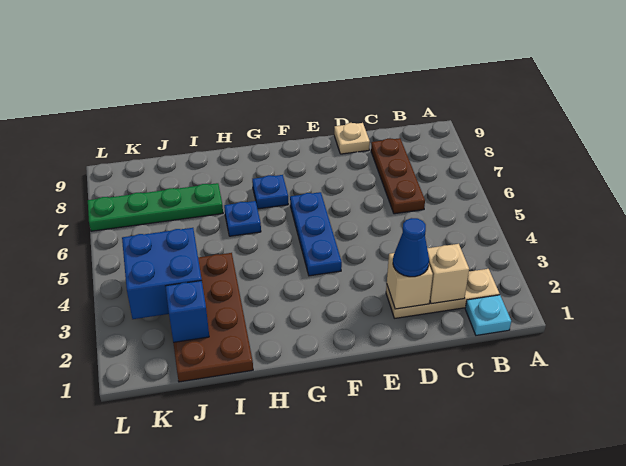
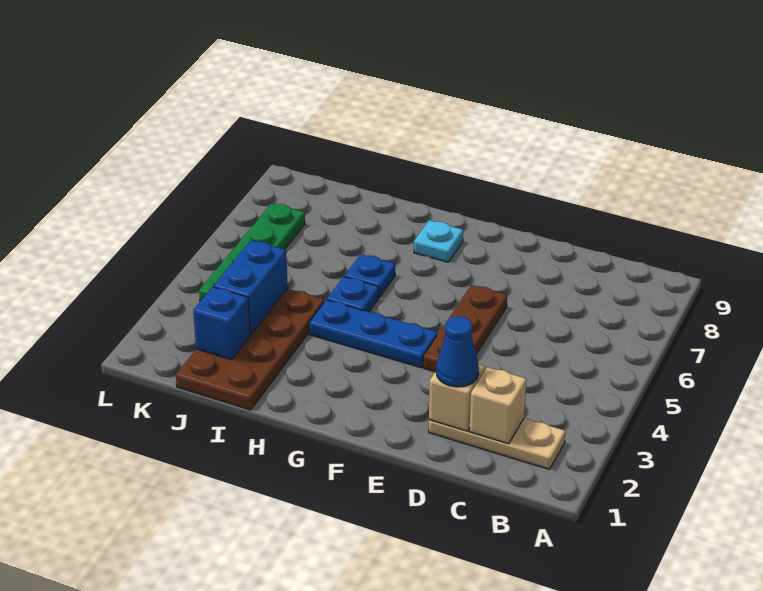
cyan 1x1 plate [465,295,511,335] -> cyan 1x1 plate moved to [414,220,463,262]
brown 1x3 plate [371,138,425,214] -> brown 1x3 plate moved to [423,285,507,372]
tan 1x1 plate [334,123,370,154] -> none
blue 1x3 plate [290,192,342,276] -> blue 1x3 plate turned to [309,300,438,368]
blue 1x1 plate [252,175,288,209] -> blue 1x1 plate moved to [327,277,379,312]
green 1x4 plate [88,183,223,231] -> green 1x4 plate turned to [199,203,305,301]
blue 2x2 brick [122,228,202,319] -> blue 1x2 brick [213,240,288,335]

